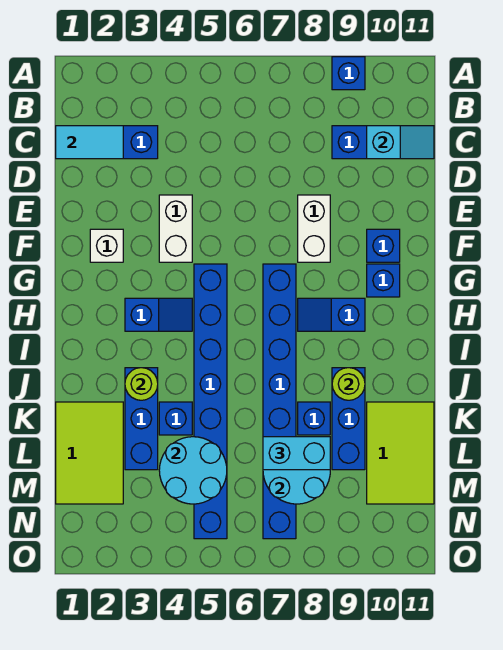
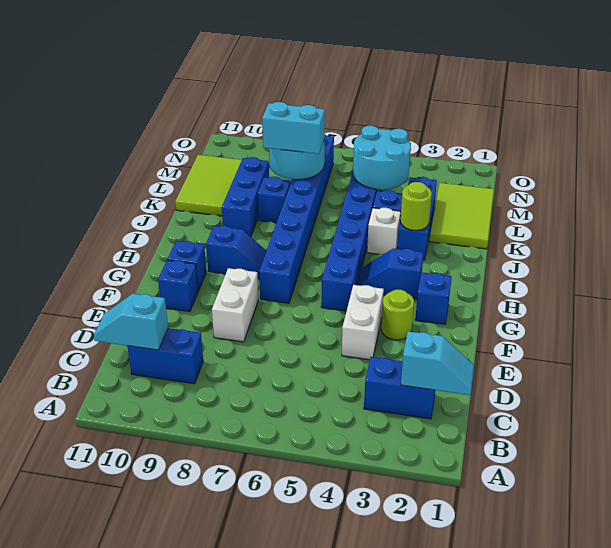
blue 1x1 brick [332,57,365,90] -> blue 1x1 brick moved to [415,272,452,324]
cyan 1x2 tile [56,126,123,159] -> cyan 1x2 slope [401,331,474,395]
white 1x1 brick [90,229,123,262] -> white 1x1 brick moved to [367,208,401,255]
lime 1x1 round brick [332,368,365,400] -> lime 1x1 round brick moved to [381,290,414,340]

